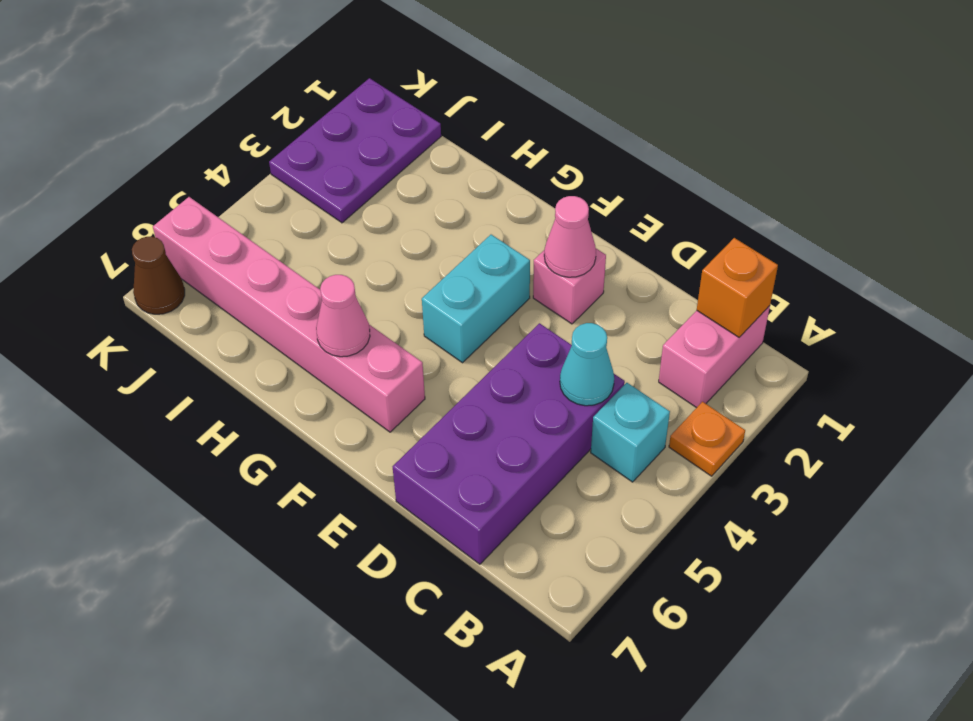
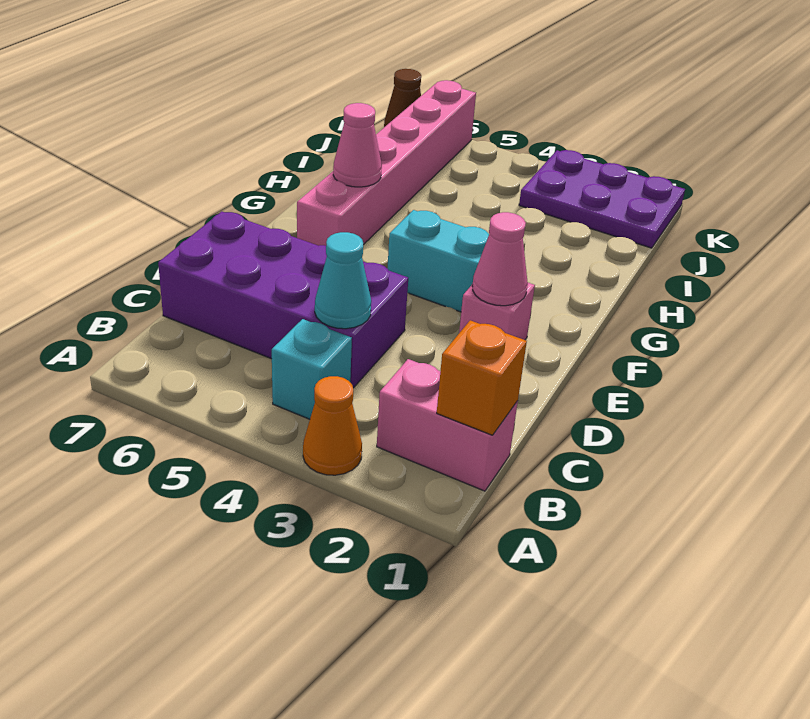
orange 1x1 plate [669,402,745,476] -> orange 1x1 cone [303,376,362,475]

